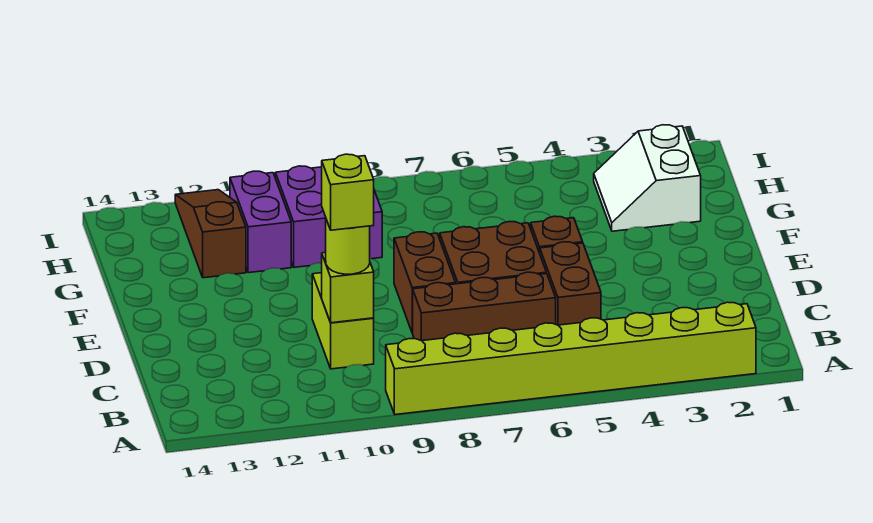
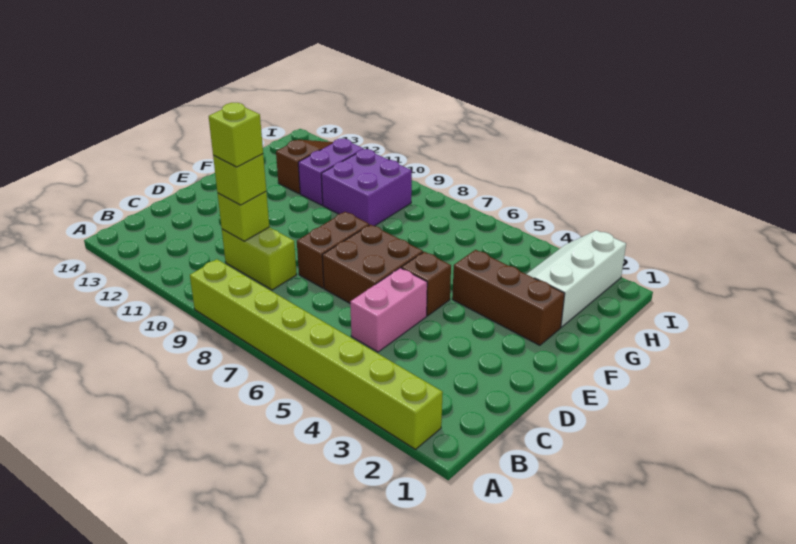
brown 1x2 brick [540,242,601,325] -> pink 1x2 brick [350,268,427,352]
brown 1x3 brick [413,272,556,341] -> brown 1x3 brick moved to [452,250,565,345]
lime 1x2 brick [312,273,374,369] -> lime 1x2 brick turned to [222,227,297,290]
lime 1x1 round brick [326,219,370,274] -> lime 1x1 brick [213,154,266,205]
white 2x2 slope [594,125,701,231] -> white 2x3 slope [527,230,626,327]

